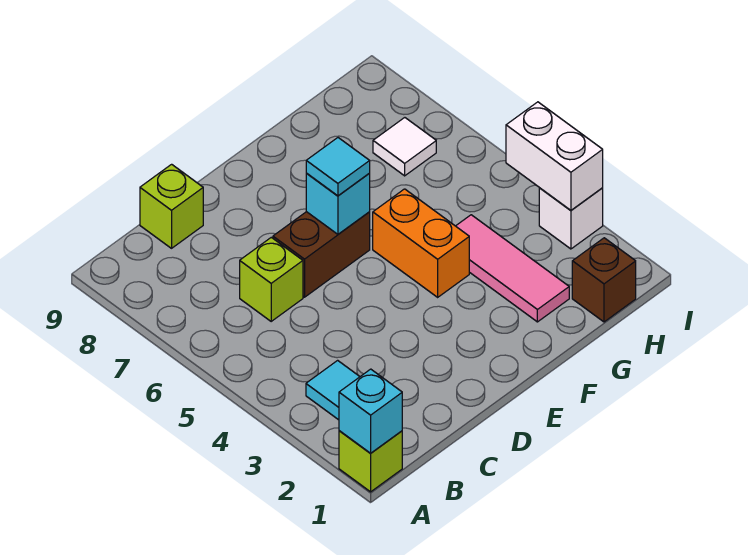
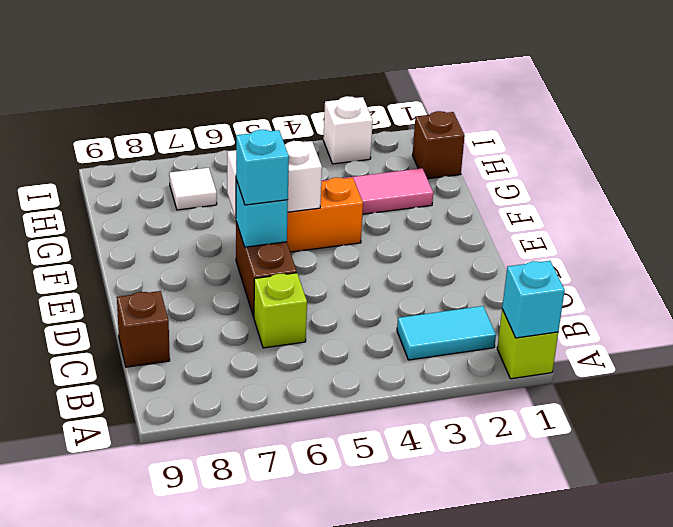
lime 1x1 brick [140,164,203,248] -> brown 1x1 brick [117,291,170,367]
cyan 1x1 tile [306,138,370,196] -> cyan 1x1 brick [236,130,289,205]
white 1x2 brick [506,102,603,210] -> white 1x2 brick moved to [227,141,322,218]

